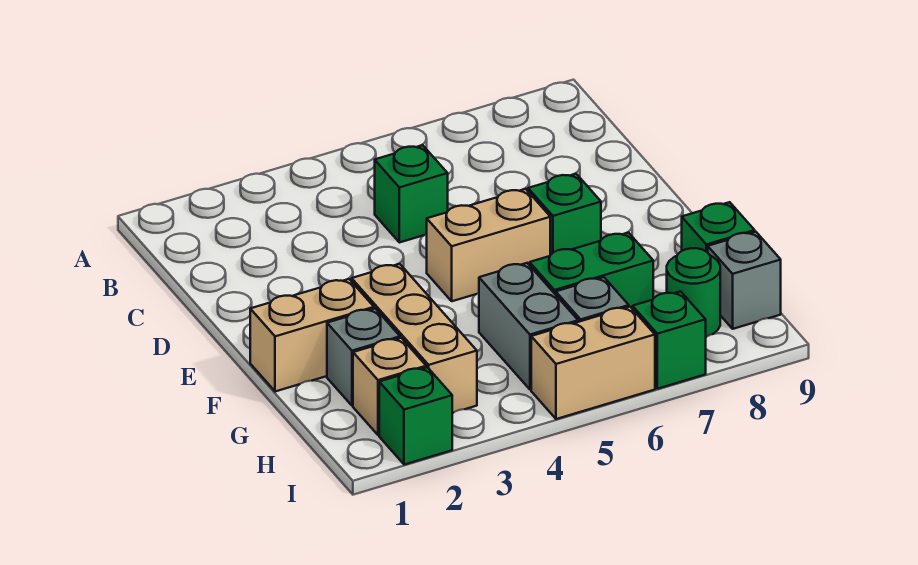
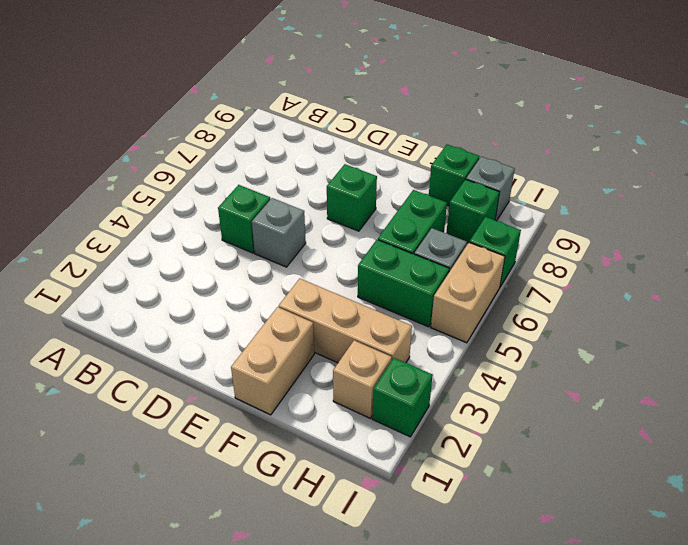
tan 1x2 brick [427,189,550,301] -> none
grey 1x1 brick [327,309,400,406] -> grey 1x1 brick moved to [252,198,306,267]
grey 1x2 brick [479,263,578,390] -> green 1x2 brick [358,240,449,327]
green 1x1 round brick [667,248,720,337] -> green 1x1 brick [446,179,499,243]

